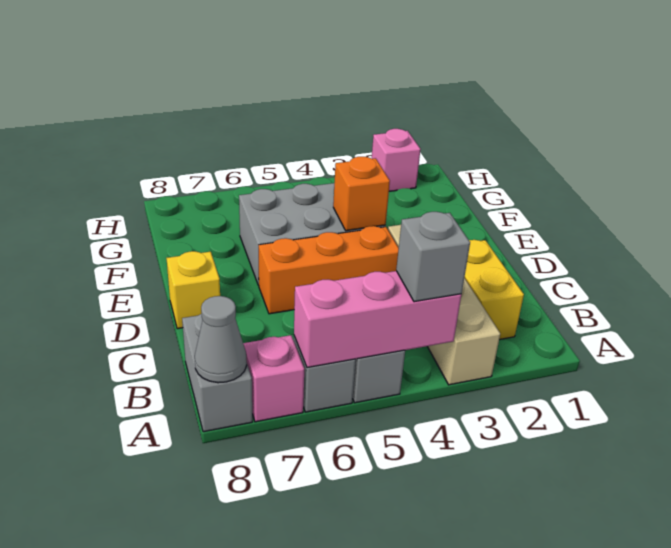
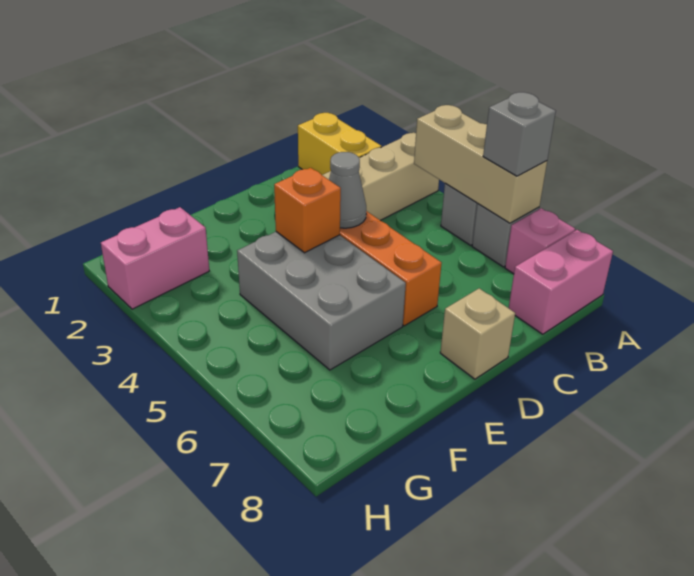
pink 1x3 brick [294,271,461,368] -> tan 1x3 brick [414,105,547,223]
grey 1x1 brick [396,212,470,302] -> grey 1x1 brick moved to [483,92,556,176]
grey 1x2 brick [182,314,252,432] -> pink 1x2 brick [509,230,613,334]
grey 1x1 cone [195,296,247,383] -> grey 1x1 cone moved to [329,152,366,228]
yellow 1x2 brick [464,240,524,340] -> yellow 1x2 brick turned to [298,113,382,175]
yellow 1x1 brick [167,251,220,329] -> tan 1x1 brick [440,288,515,379]
pink 1x1 brick [372,129,421,191] -> pink 1x2 brick [101,207,209,309]

